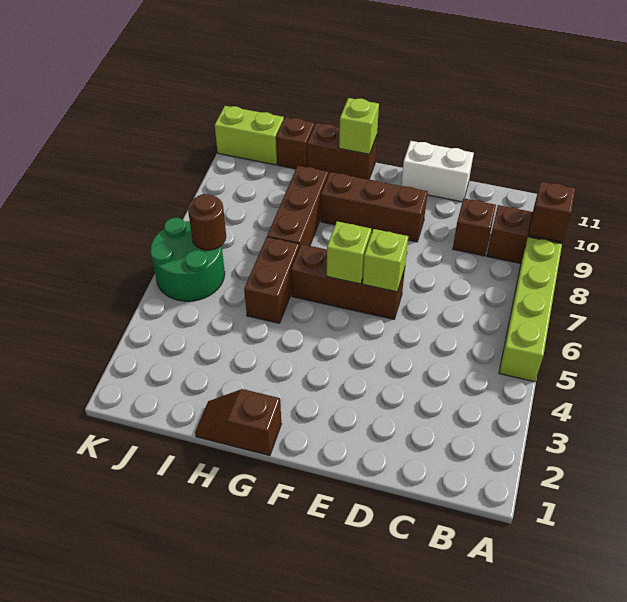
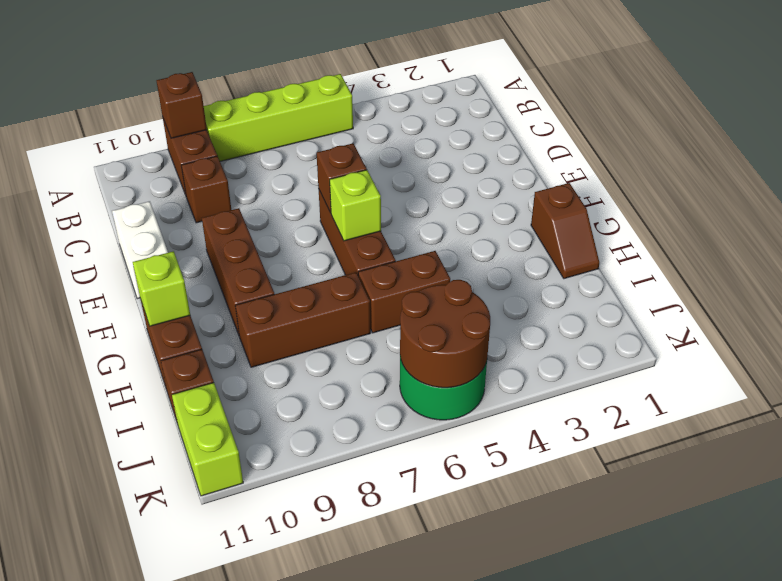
lime 1x1 brick [363,229,408,292] -> brown 1x1 brick [316,143,367,213]
brown 1x1 round brick [188,194,226,250] -> brown 2x2 round brick [400,280,490,388]

